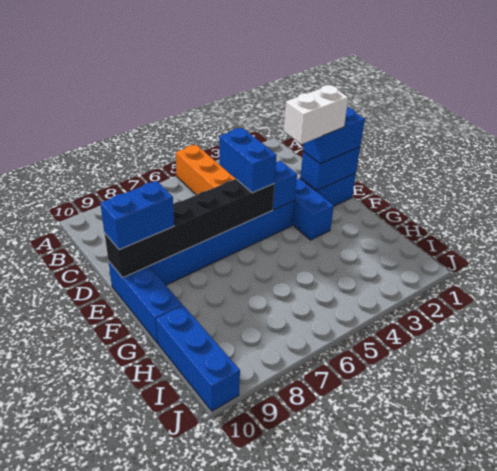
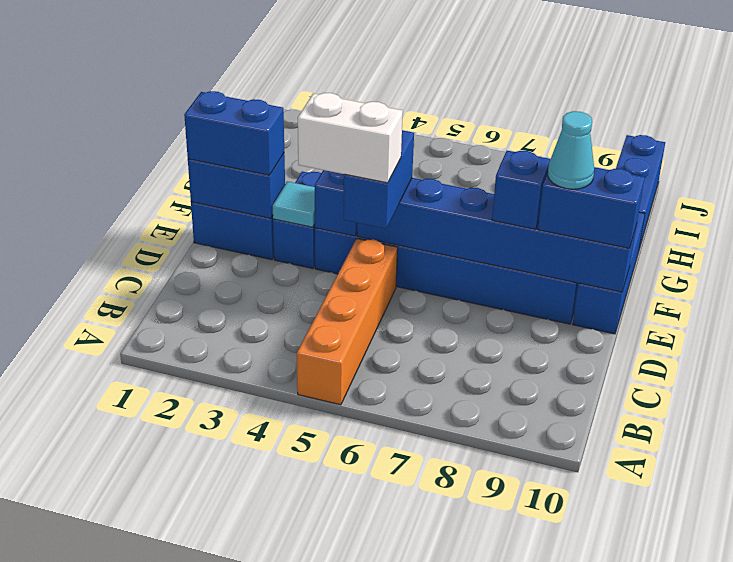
white 1x2 brick [284,85,348,144] -> white 1x2 brick moved to [298,93,403,183]
none -> cyan 1x1 tile [273,181,315,227]
black 1x6 brick [105,179,274,278] -> blue 1x6 brick [357,178,637,292]
none -> blue 1x1 brick [492,151,550,229]
none -> cyan 1x1 cone [548,111,594,189]

